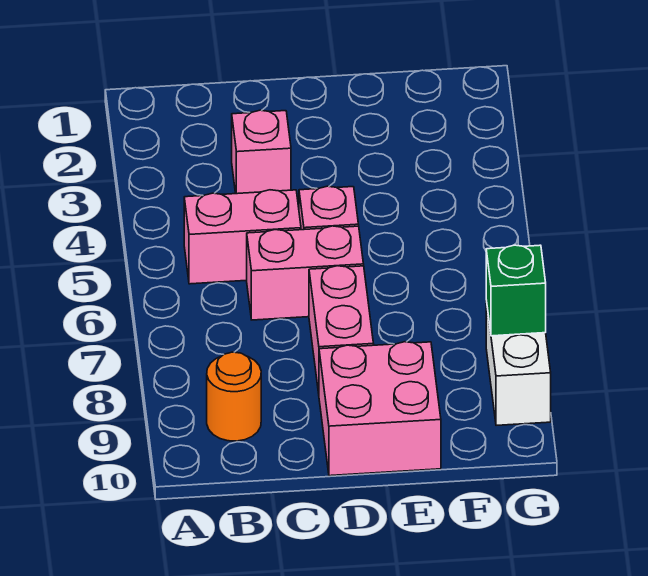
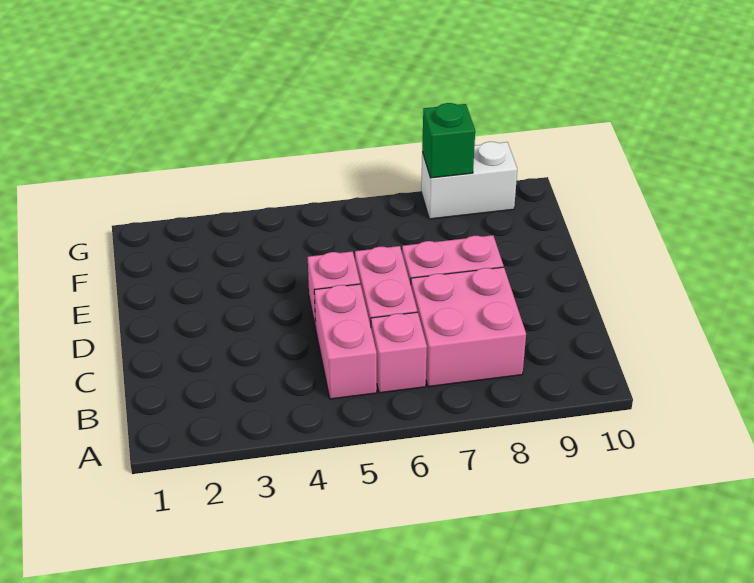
orange 1x1 round brick [207,352,261,441] -> none
pink 1x1 brick [232,110,291,194] -> pink 1x1 brick moved to [371,312,427,393]
pink 2x2 brick [319,342,441,476] -> pink 2x2 brick moved to [411,267,526,387]

